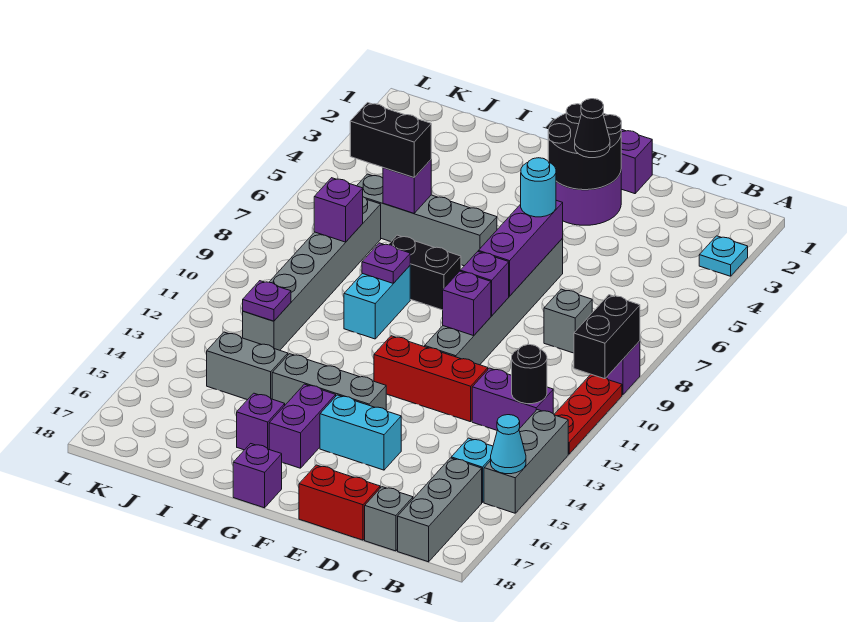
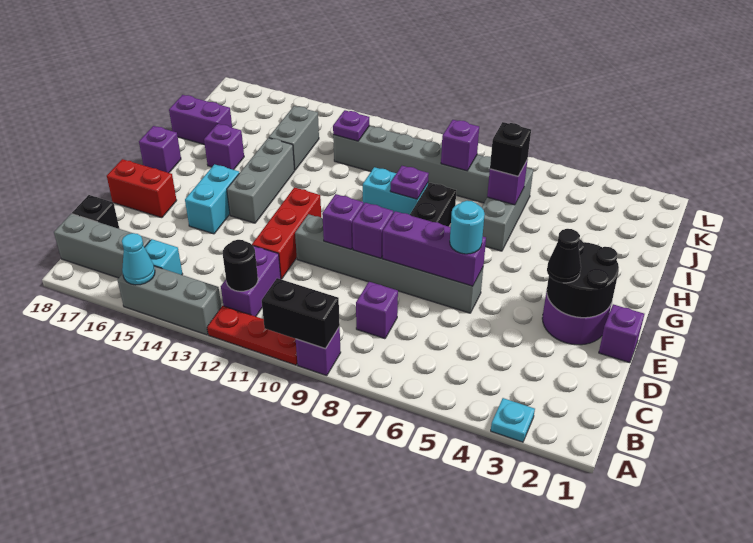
grey 1x1 brick [544,289,592,353] -> purple 1x1 brick [356,282,398,339]
grey 1x1 brick [365,487,413,551] -> black 1x1 brick [72,195,119,229]
red 1x2 brick [299,465,380,540] -> red 1x2 brick turned to [107,159,177,218]
grey 1x4 brick [357,174,497,266] -> grey 1x3 brick [482,168,533,251]
purple 1x2 brick [269,384,336,468] -> purple 1x2 brick moved to [169,95,232,145]
black 1x2 brick [350,103,431,178] -> black 1x1 brick [490,122,531,176]

